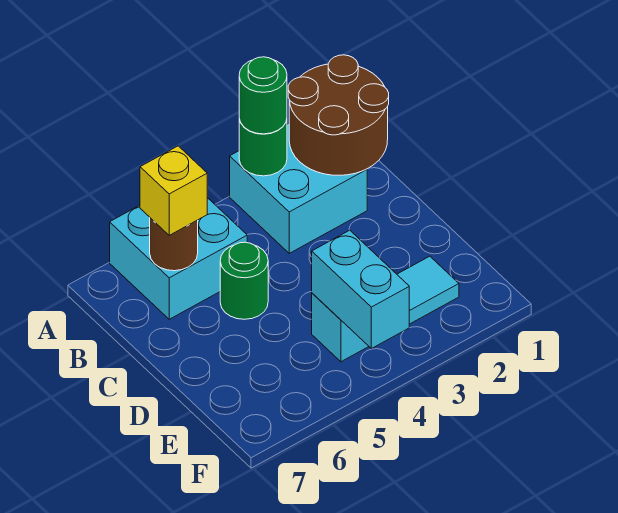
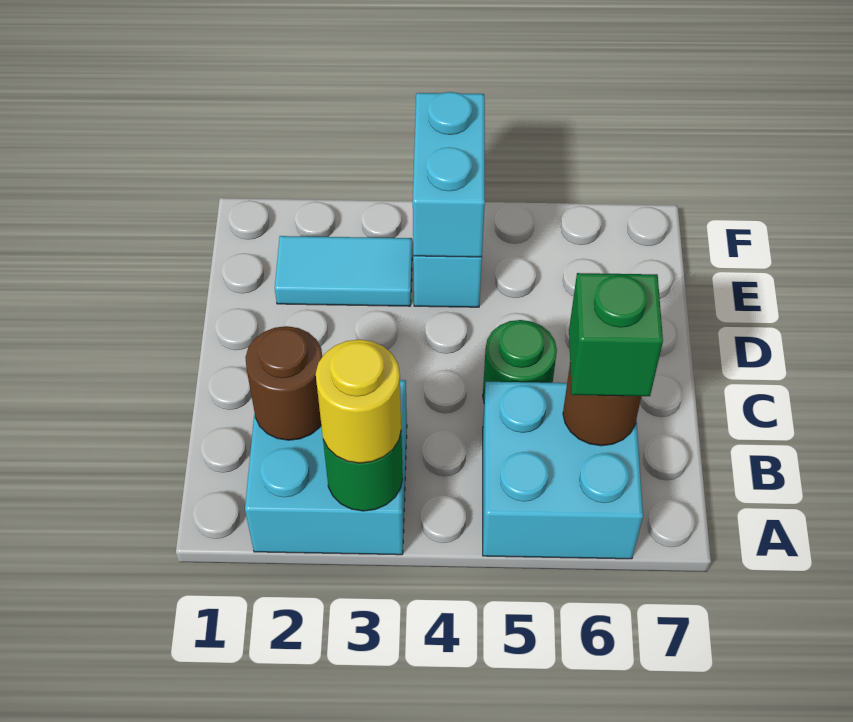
brown 2x2 round brick [288,55,389,175] -> brown 1x1 round brick [245,326,322,440]
green 1x1 round brick [239,57,287,134] -> yellow 1x1 round brick [316,340,401,463]
yellow 1x1 brick [140,146,207,235] -> green 1x1 brick [569,273,663,396]

